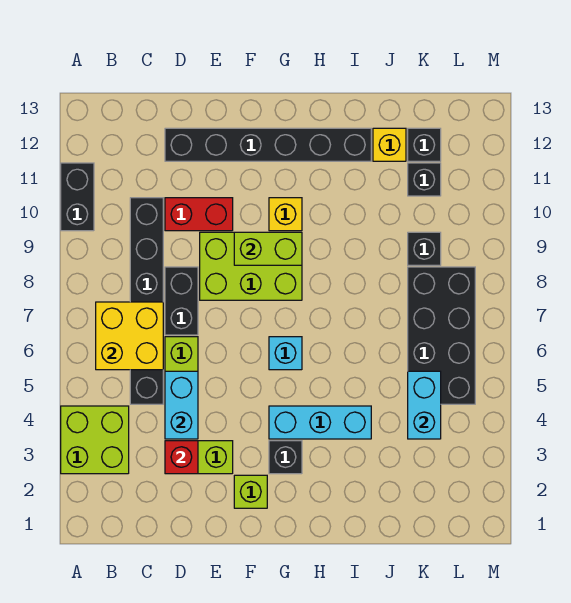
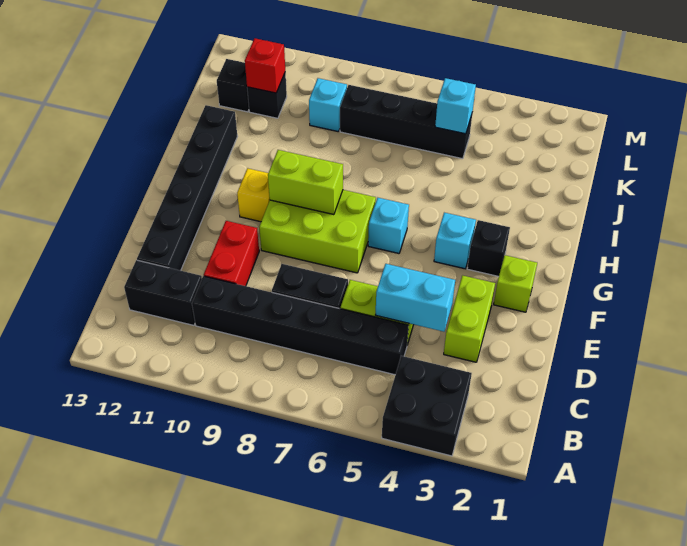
lime 2x2 brick [61,406,129,474] -> black 2x2 brick [382,356,472,456]
black 1x2 brick [61,163,94,231] -> black 1x2 brick moved to [124,260,202,325]
yellow 2x2 brick [96,302,163,370] -> none
red 1x1 brick [165,441,198,474] -> red 1x1 brick moved to [245,38,285,93]
lime 2x3 brick [200,232,302,300] -> lime 2x3 brick turned to [259,190,376,273]
lime 1x2 brick [234,232,302,265] -> lime 1x2 brick turned to [268,150,343,215]
cyan 1x3 brick [269,406,371,439] -> cyan 1x1 brick [434,213,476,269]
yellow 1x1 brick [373,128,406,161] -> none
cyan 1x2 brick [408,371,441,439] -> cyan 1x1 brick [435,78,476,134]
black 2x4 brick [408,267,475,404] -> black 1x4 brick [340,85,473,159]
black 1x1 brick [408,232,441,265] -> cyan 1x1 brick [309,78,347,132]

